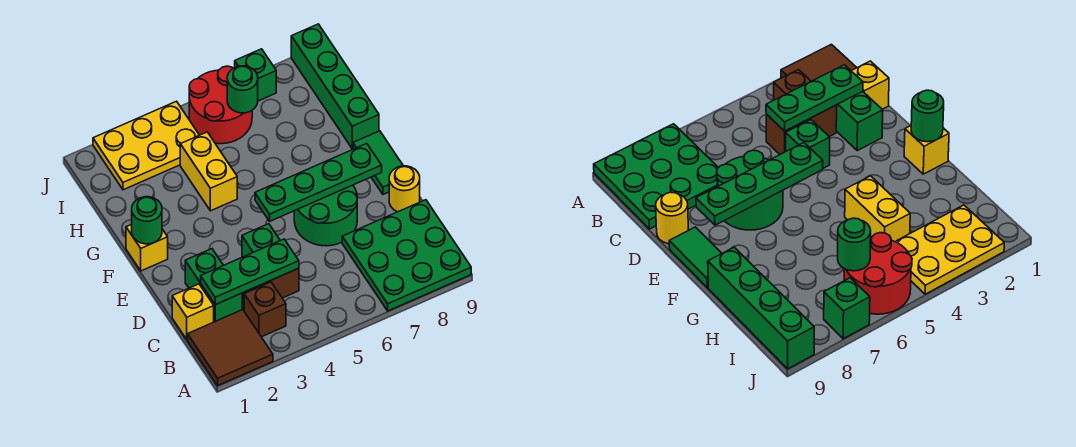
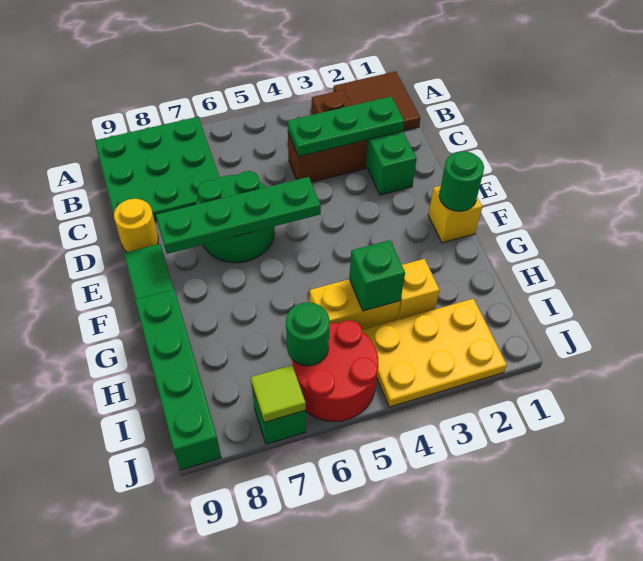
yellow 1x1 brick [172,284,214,340] -> yellow 1x1 brick moved to [397,259,440,320]
green 1x1 brick [242,224,280,257] -> green 1x1 brick moved to [349,240,405,311]
yellow 1x2 brick [180,132,237,211] -> yellow 1x2 brick turned to [310,279,400,330]
none -> lime 1x1 tile [251,365,306,422]

